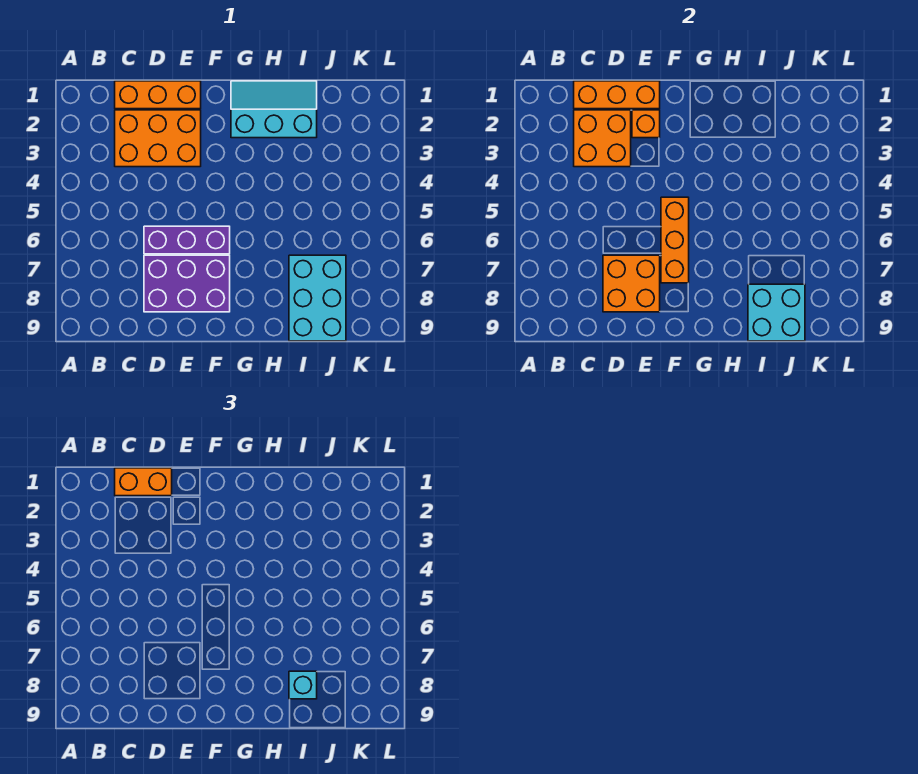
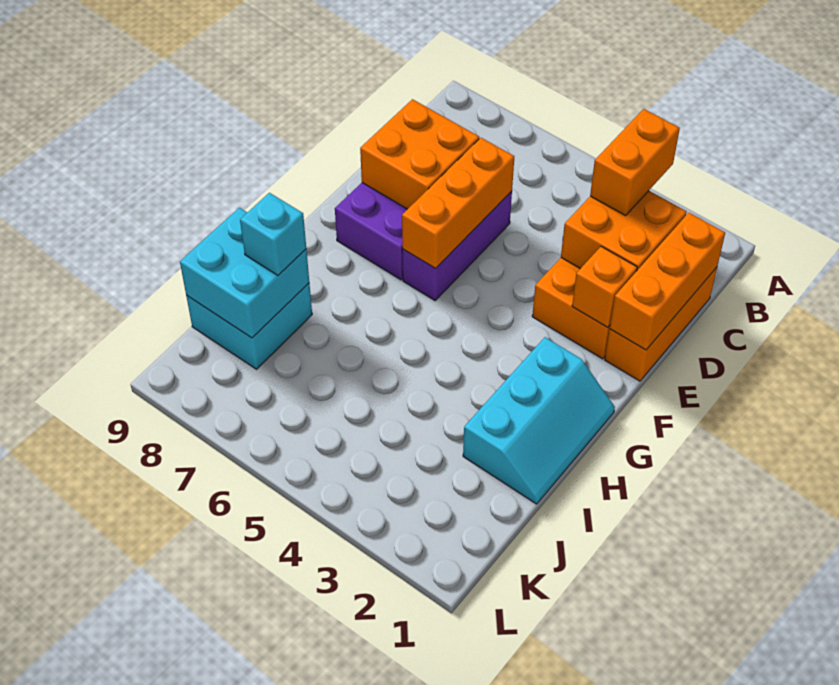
orange 1x2 brick [115,468,172,496] -> orange 1x2 brick moved to [590,109,680,216]
orange 1x3 brick [661,197,689,283] -> orange 1x3 brick turned to [402,138,514,269]
cyan 2x3 brick [289,255,346,341] -> cyan 2x2 brick [186,283,312,369]

